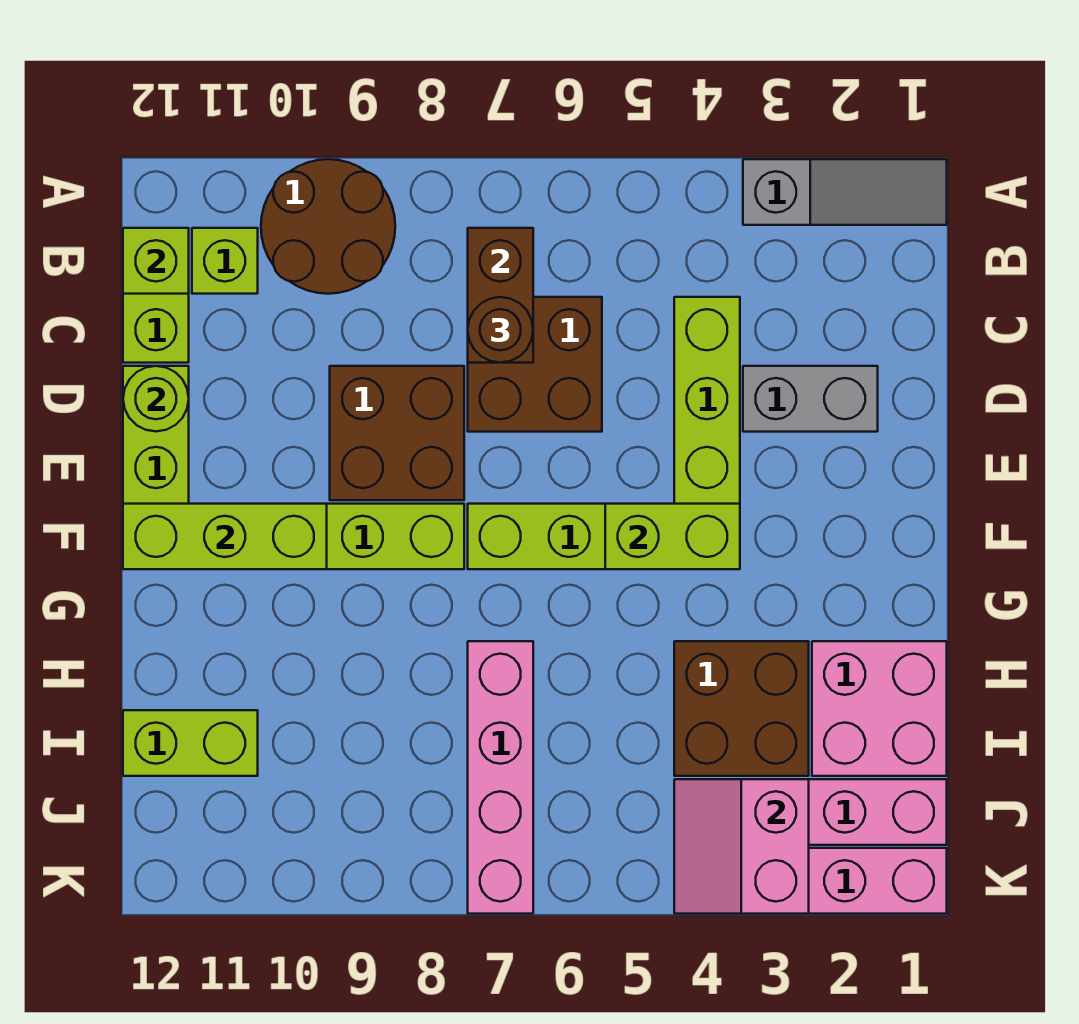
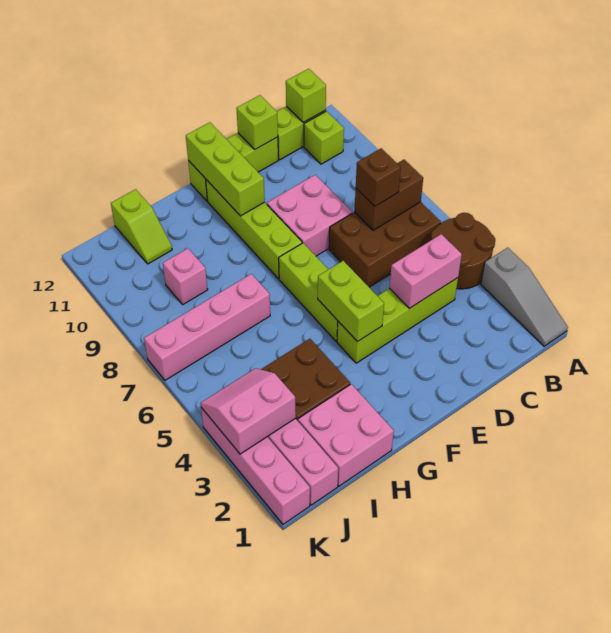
brown 2x2 round brick [261,159,395,294] -> brown 2x2 round brick moved to [431,213,495,289]
none -> pink 1x2 brick [389,234,462,308]
brown 2x2 brick [468,297,602,432] -> brown 2x3 brick [329,202,441,287]
brown 1x1 round brick [468,297,533,363] -> brown 1x1 brick [356,148,401,206]
grey 1x2 brick [743,366,878,432] -> none
brown 2x2 brick [330,366,464,500] -> pink 2x2 brick [267,175,352,256]
lime 1x1 round brick [123,366,189,431] -> lime 1x1 brick [236,95,278,149]
none -> pink 1x1 brick [163,248,208,304]
lime 1x2 brick [123,710,258,776] -> lime 1x2 slope [111,189,172,264]

